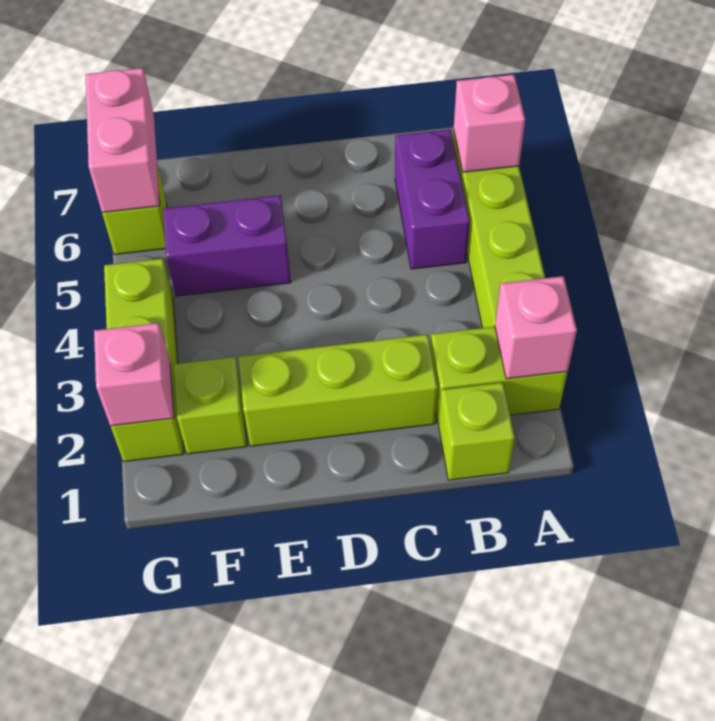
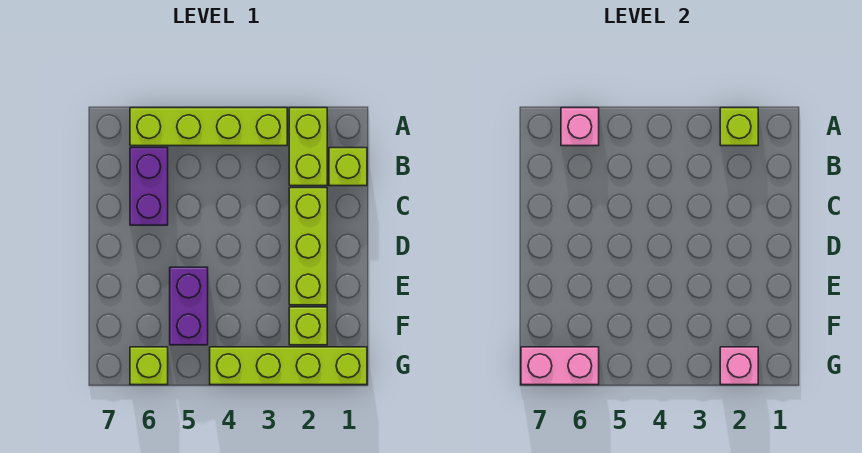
pink 1x1 brick [495,276,577,379] -> lime 1x1 brick [720,108,758,146]
purple 1x2 brick [395,129,470,269] -> purple 1x2 brick turned to [130,148,168,225]
lime 1x3 brick [104,258,184,462] -> lime 1x4 brick [210,347,367,385]

